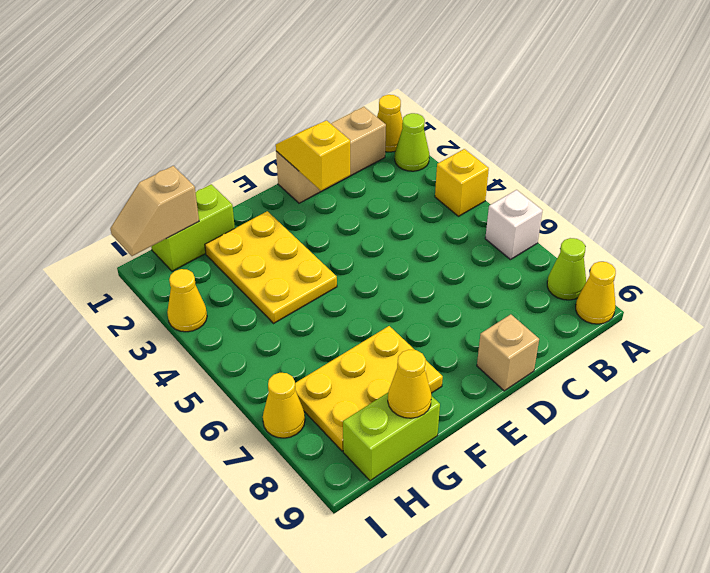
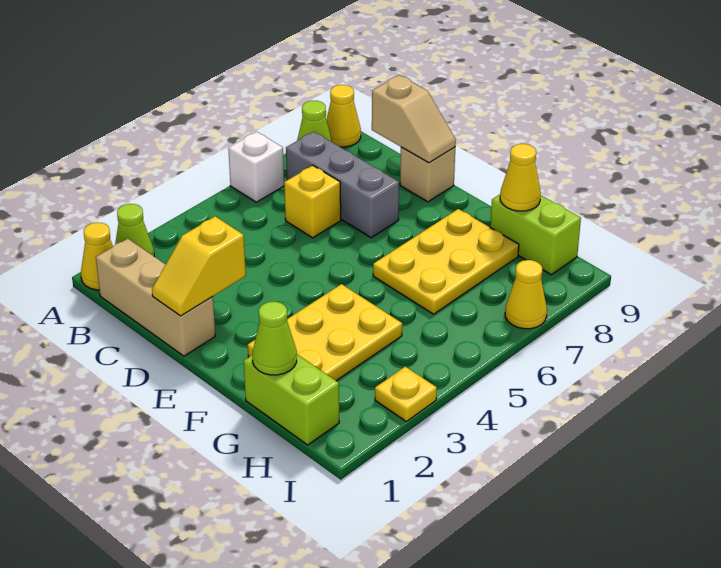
yellow 1x1 brick [435,149,489,216] -> yellow 1x1 brick moved to [284,165,341,238]
none -> grey 1x3 brick [286,132,399,238]
yellow 2x3 plate [295,326,443,451] -> yellow 2x3 plate turned to [373,209,519,314]
none -> lime 1x1 cone [253,302,297,375]
tan 1x2 slope [110,166,199,256] -> tan 1x2 slope moved to [372,75,456,163]
yellow 1x1 cone [167,269,207,332] -> yellow 1x1 plate [375,367,437,421]

